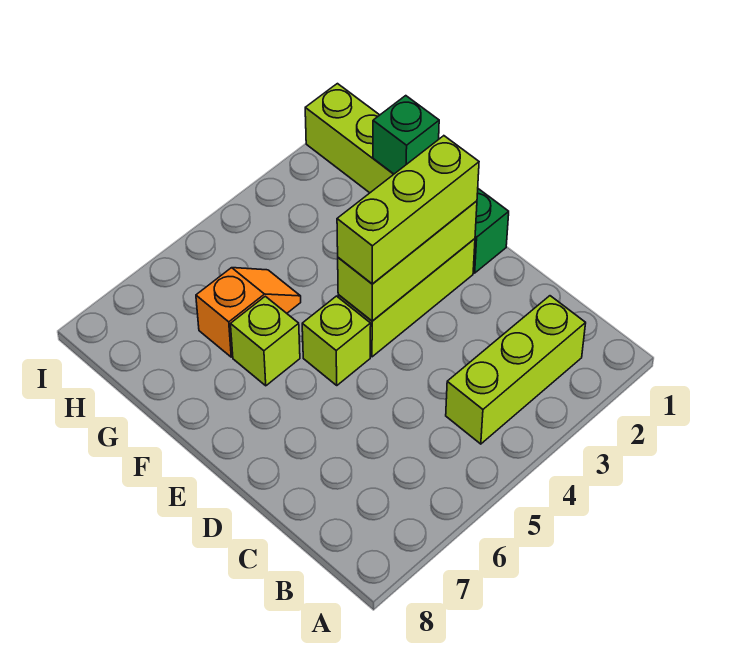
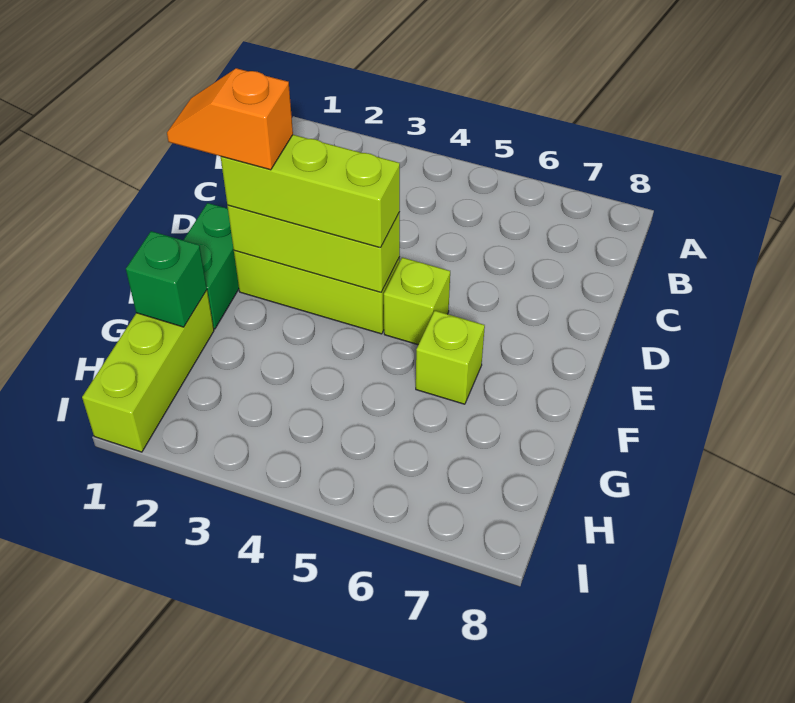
lime 1x3 brick [446,296,586,444] -> none
orange 1x2 slope [196,268,301,357] -> orange 1x2 slope moved to [167,68,293,170]

